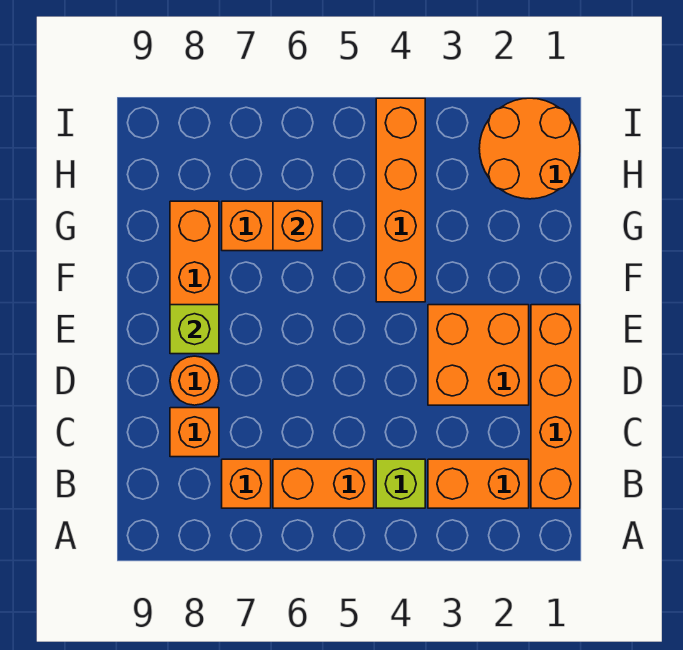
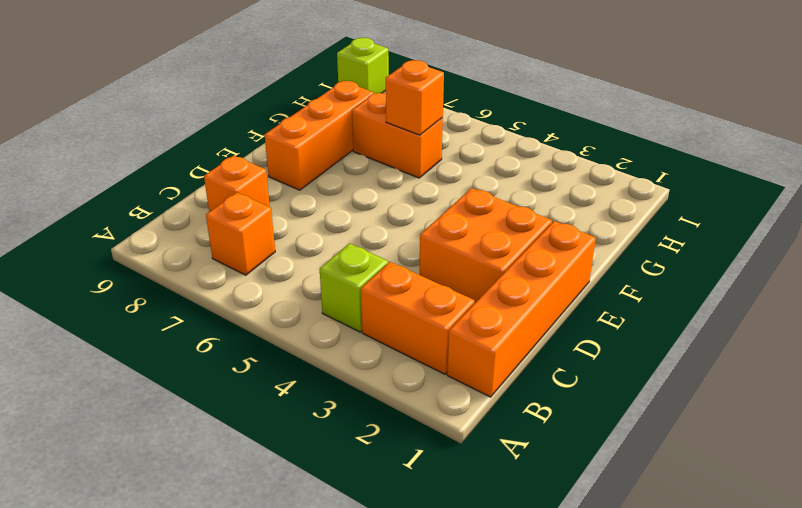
orange 1x2 brick [273,459,374,508] -> none
orange 1x1 round brick [170,356,219,405] -> none
lime 1x1 brick [170,305,219,354] -> lime 1x1 brick moved to [337,38,389,94]
orange 1x4 brick [376,98,425,302] -> none
orange 2x2 round brick [479,98,580,199] -> none

